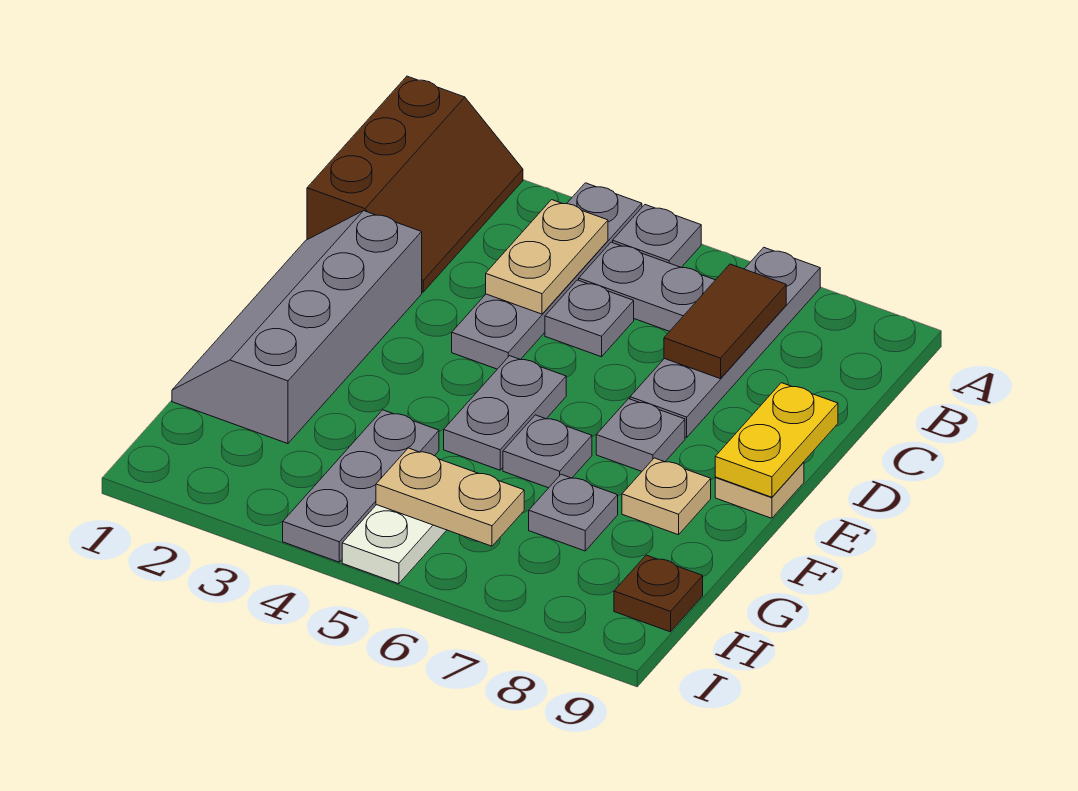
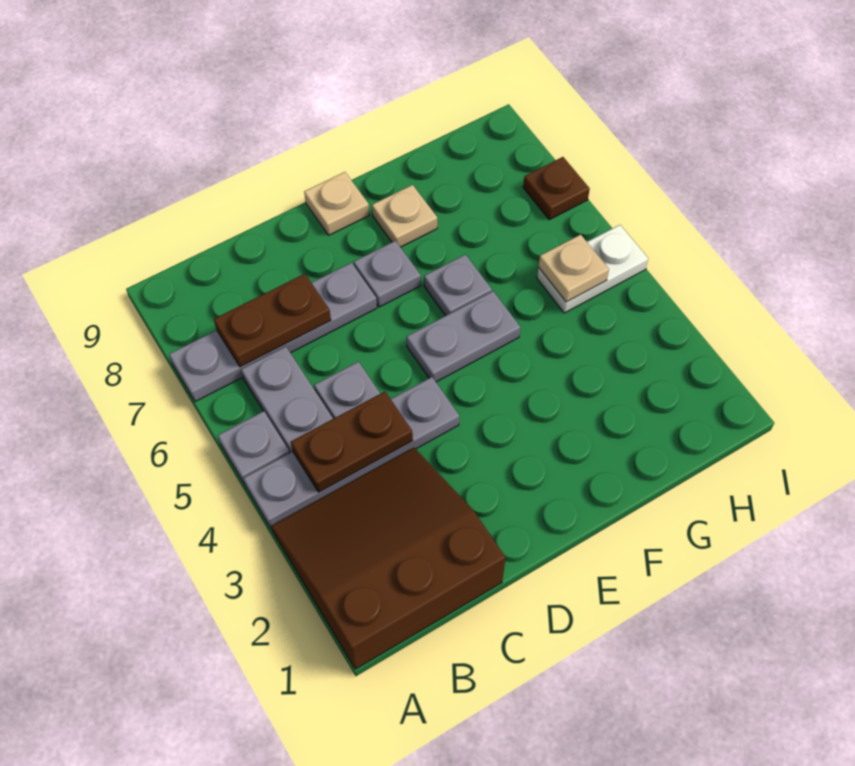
brown 2x3 slope [307,76,523,292] -> brown 3x3 slope [271,448,506,669]
tan 1x2 plate [486,200,608,314] -> brown 1x2 plate [291,392,413,492]
brown 1x2 tile [664,264,786,379] -> brown 1x2 plate [214,274,331,367]
grey 2x4 slope [172,211,422,444] -> none
yellow 1x2 plate [715,383,838,497] -> none
grey 1x3 plate [283,410,439,562] -> none
grey 1x1 plate [529,474,618,551] -> none
tan 1x2 plate [376,448,524,546] -> tan 1x1 plate [539,235,609,302]
brown 1x1 plate [614,555,703,632] -> brown 1x1 plate moved to [523,157,590,220]

